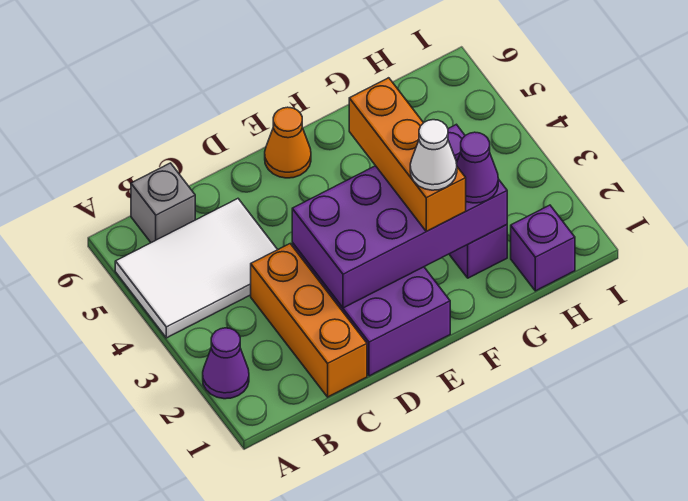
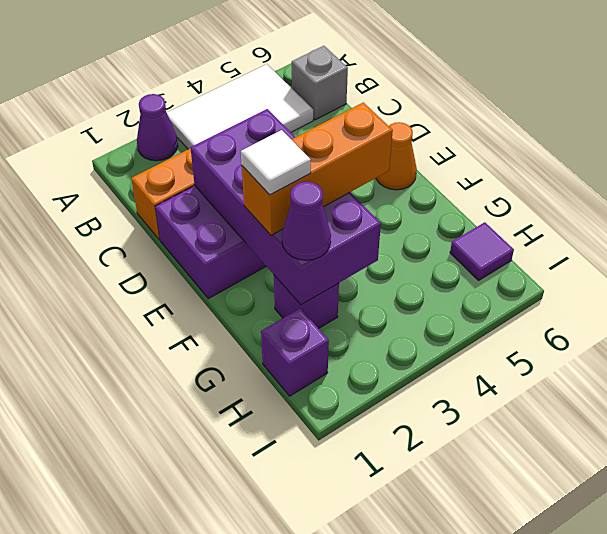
white 2x3 tile [115,199,278,338] -> white 2x3 tile turned to [167,64,313,149]
white 1x1 cone [410,120,457,190] -> white 1x1 tile [241,130,311,195]
none -> purple 1x1 tile [450,222,514,280]

